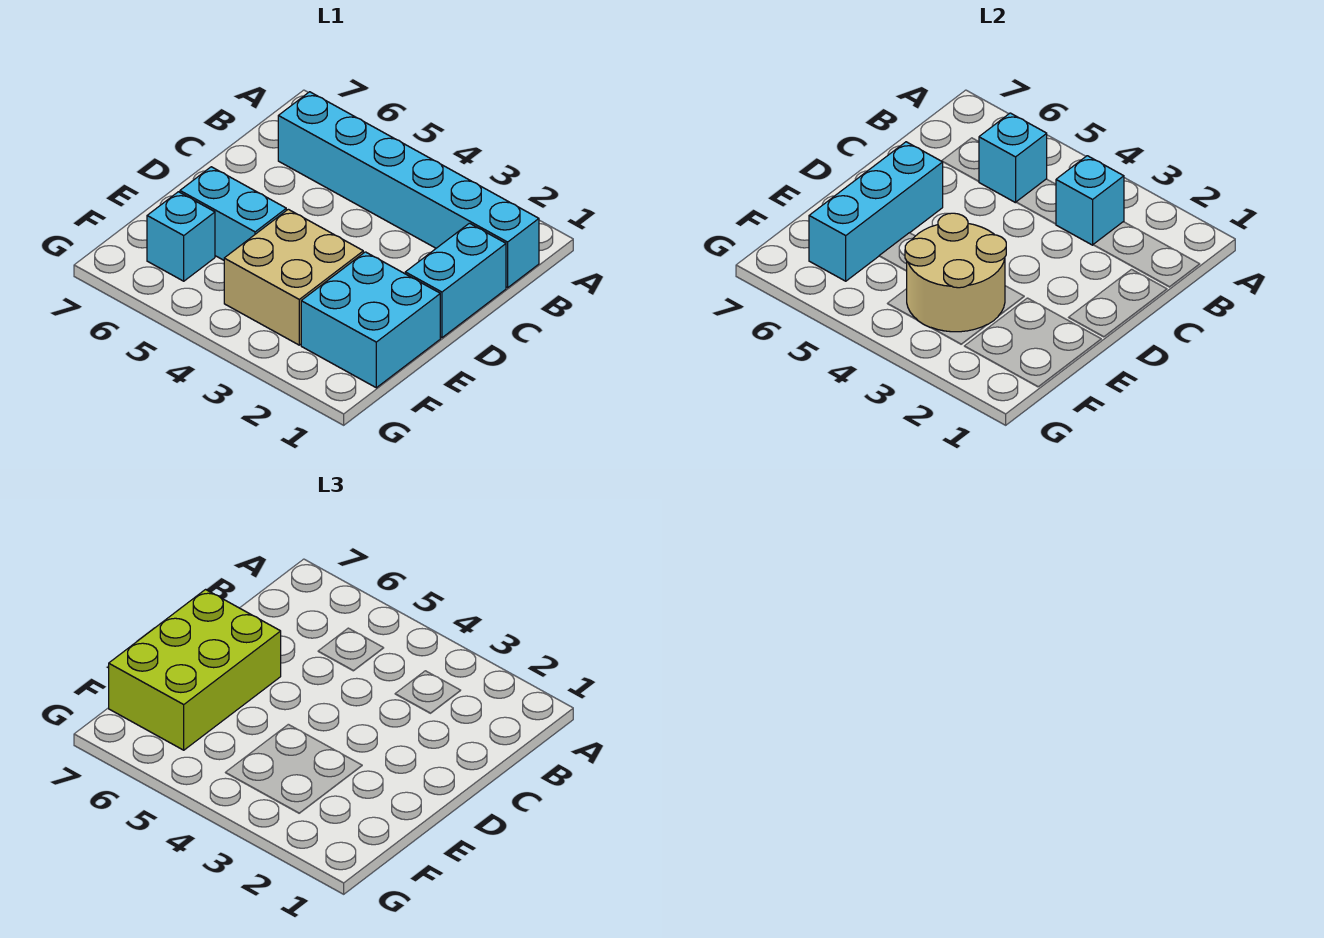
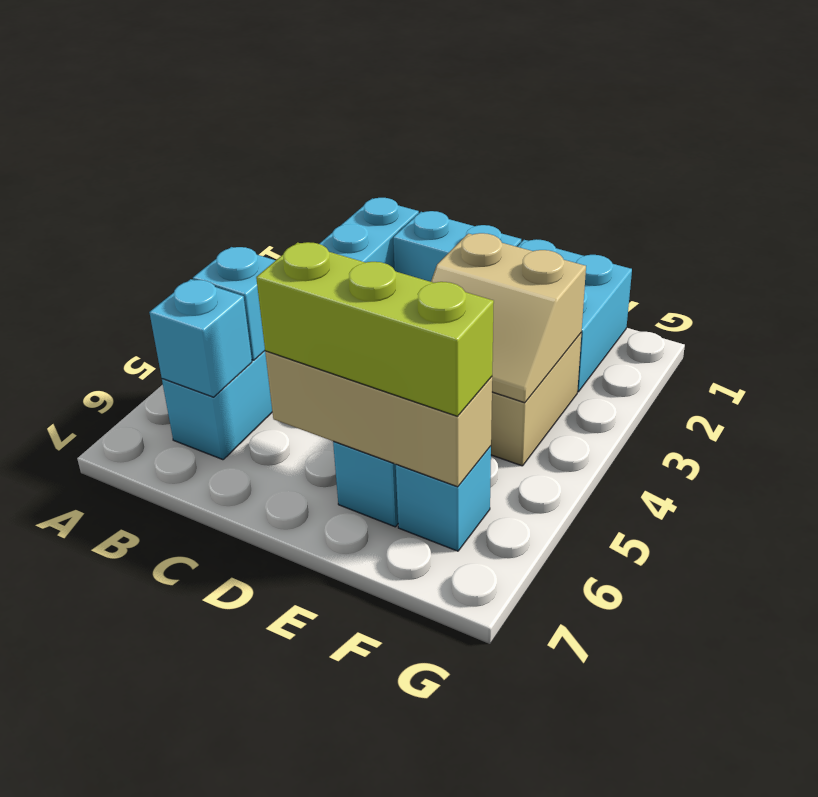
cyan 1x1 brick [1056,156,1124,245] -> cyan 1x1 brick moved to [149,279,252,397]
cyan 1x3 brick [809,142,943,281] -> tan 1x3 brick [265,351,492,487]
lime 2x3 brick [109,590,281,750] -> lime 1x3 brick [256,242,494,416]
tan 2x2 round brick [905,213,1006,332] -> tan 2x2 slope [431,233,586,403]

